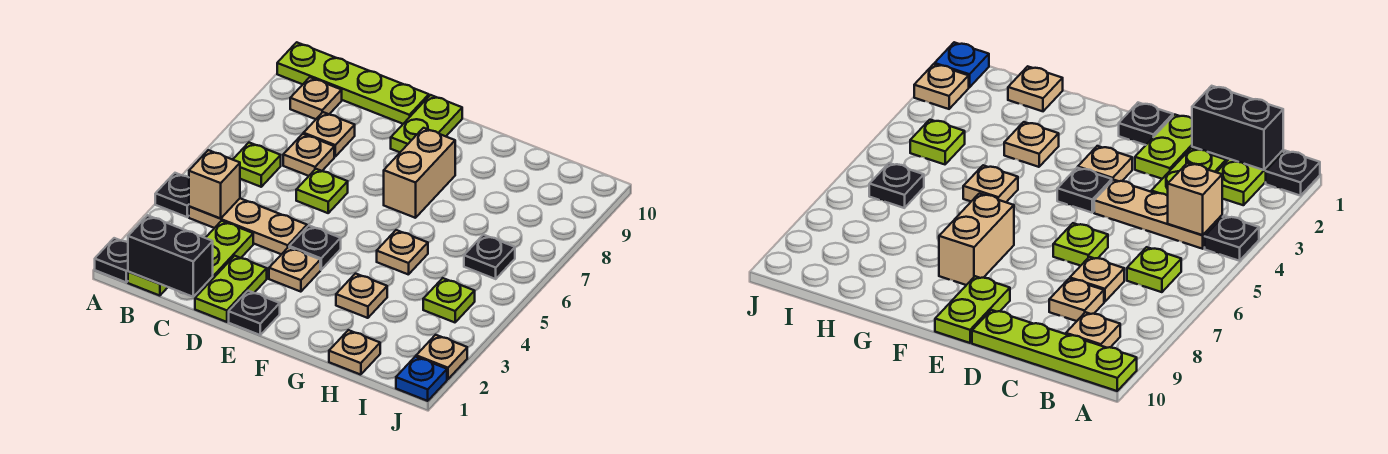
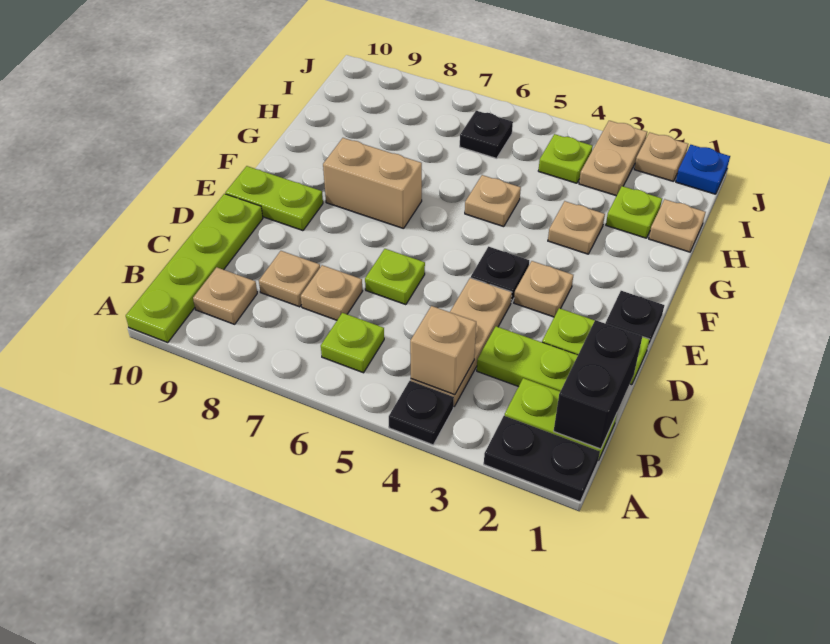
black 1x1 plate [95,238,128,282] -> black 1x2 plate [484,416,600,501]
none -> lime 1x1 plate [606,186,662,238]
none -> tan 1x2 plate [579,121,647,196]

